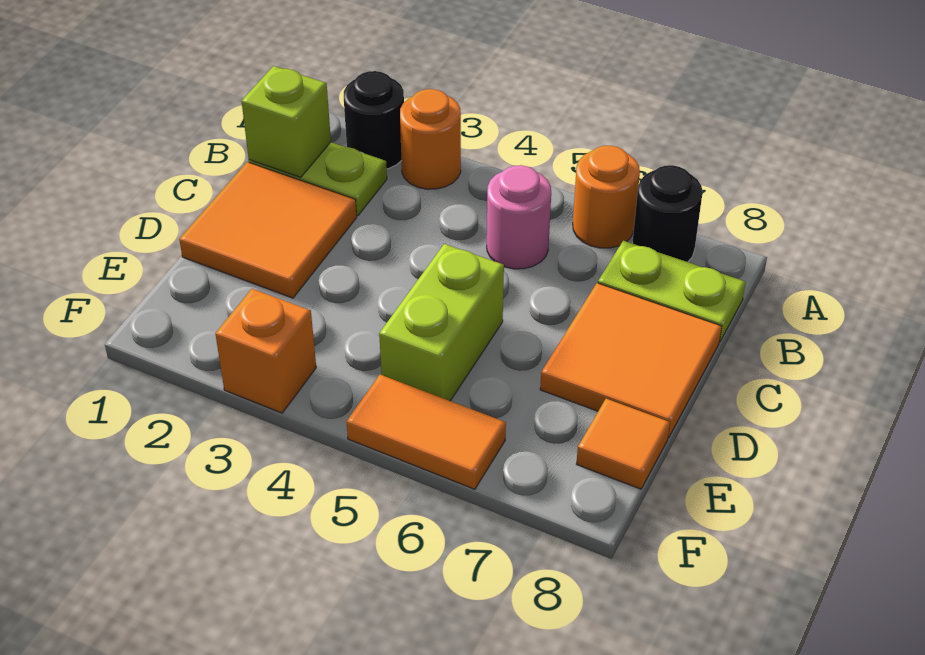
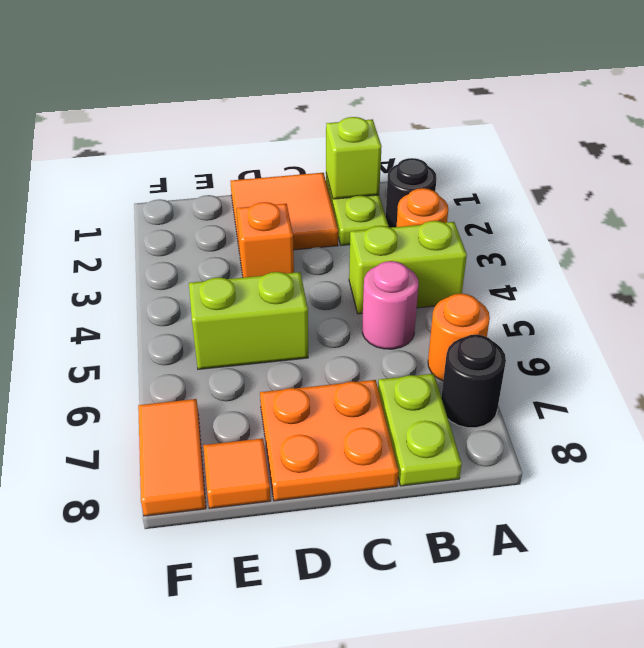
none -> lime 1x2 brick [349,221,467,314]
orange 2x2 tile [540,283,722,438] -> orange 2x2 plate [260,380,399,501]
orange 1x1 brick [215,289,316,413] -> orange 1x1 brick moved to [237,202,294,278]
orange 1x2 tile [347,375,506,489] -> orange 1x2 tile moved to [138,399,206,516]

